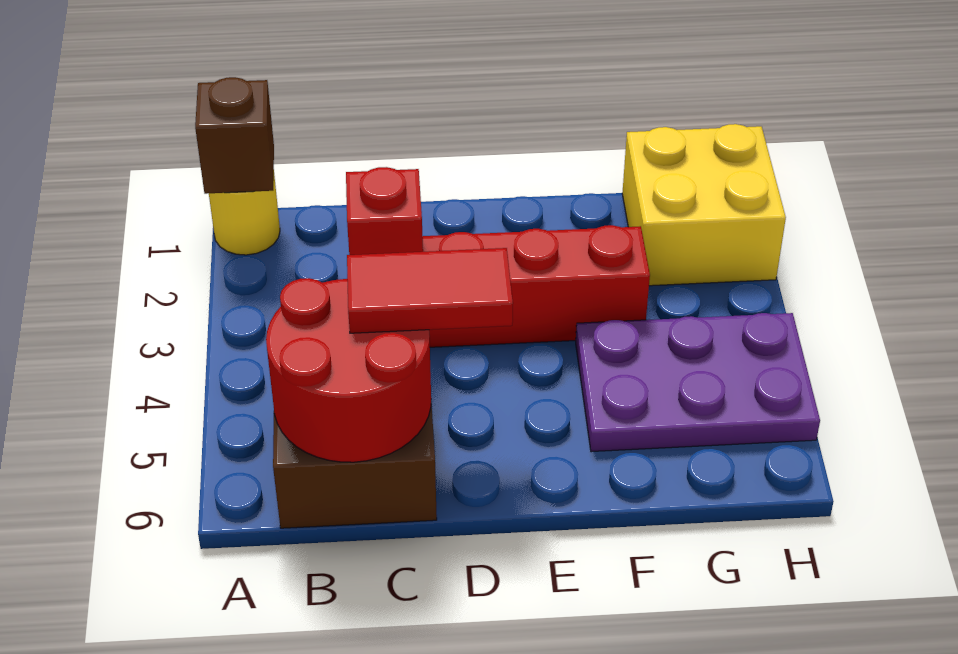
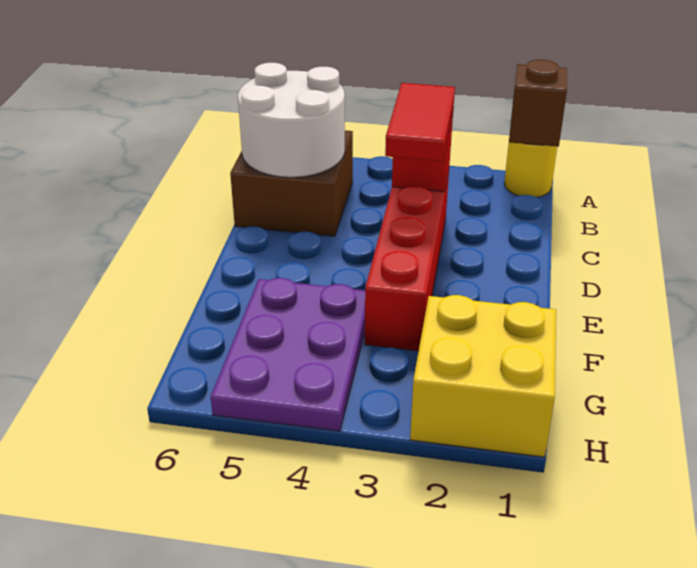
red 2x2 round brick [266,278,431,462] -> white 2x2 round brick [238,63,345,177]
red 1x2 tile [347,248,513,333] -> red 1x2 tile moved to [385,83,455,161]

